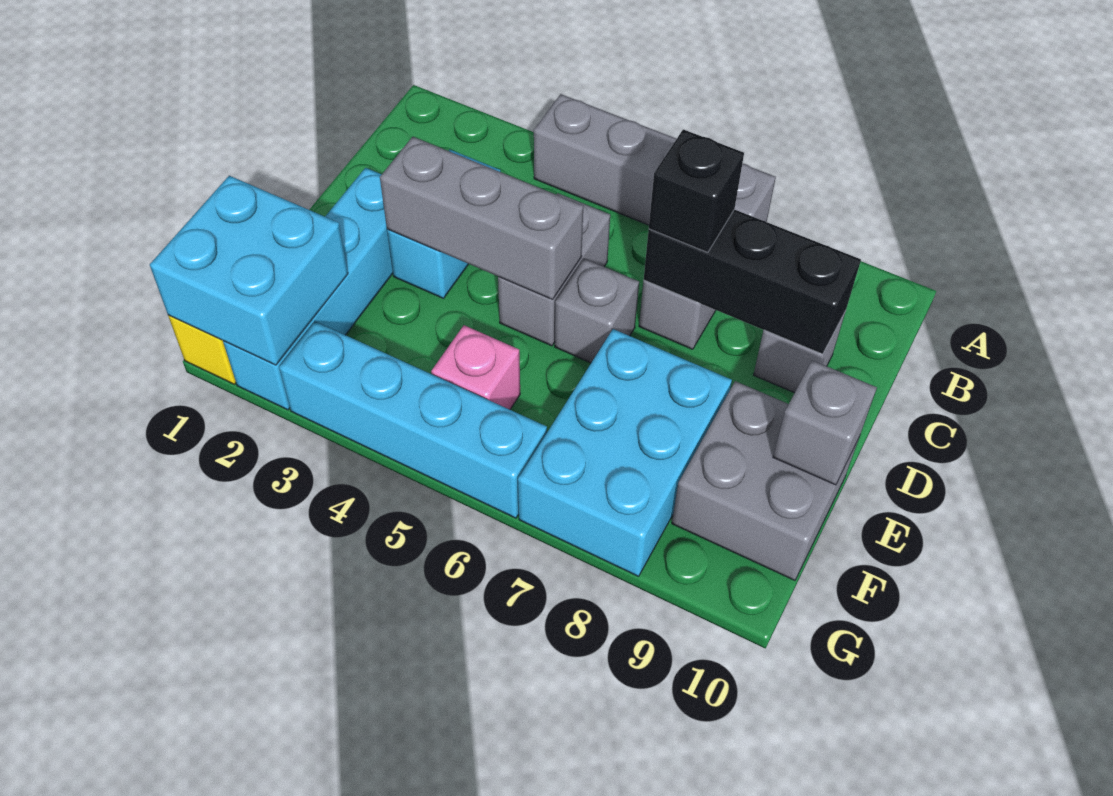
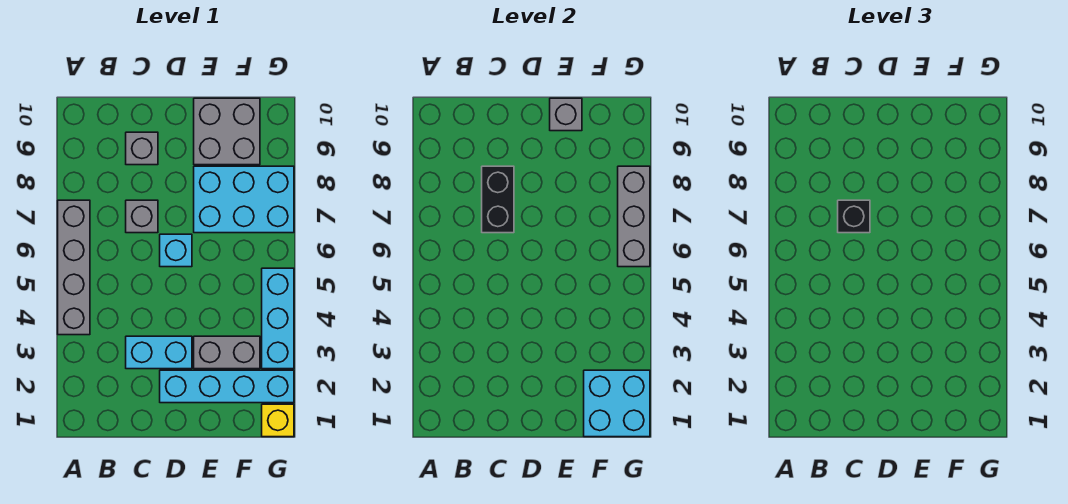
grey 1x2 brick [498,193,610,346] -> grey 1x2 brick moved to [194,336,260,369]
black 1x3 brick [644,209,861,354] -> black 1x2 brick [482,166,514,233]
grey 1x3 brick [380,137,583,300] -> grey 1x3 brick moved to [618,166,650,267]
grey 1x1 brick [555,259,639,363] -> cyan 1x1 brick [160,234,192,267]
pink 1x1 brick [431,325,520,410] -> none
cyan 1x4 brick [279,322,547,518] -> cyan 1x3 brick [262,268,294,369]

